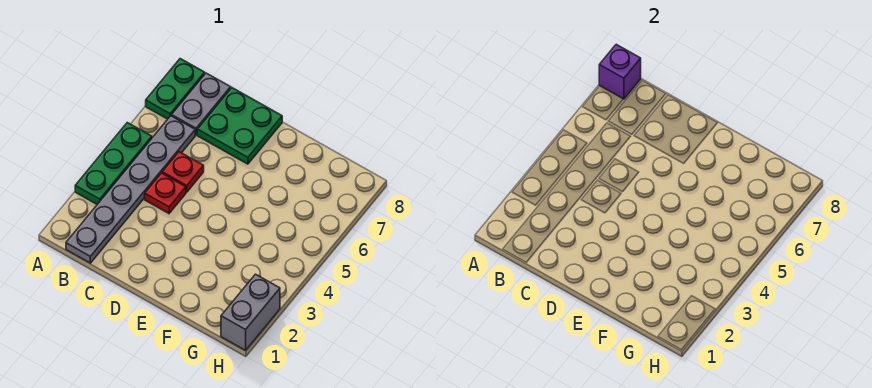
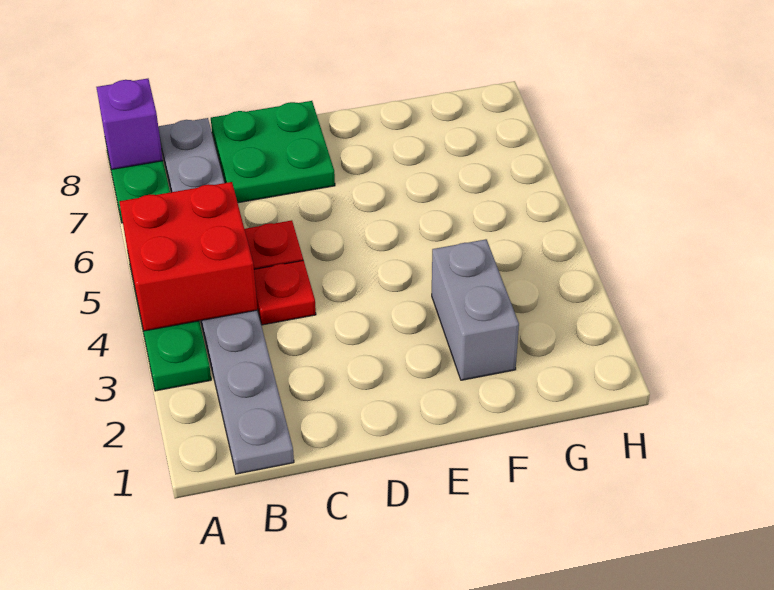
none -> red 2x2 brick [119,182,257,331]
grey 1x2 brick [221,274,280,350] -> grey 1x2 brick moved to [432,239,519,380]

